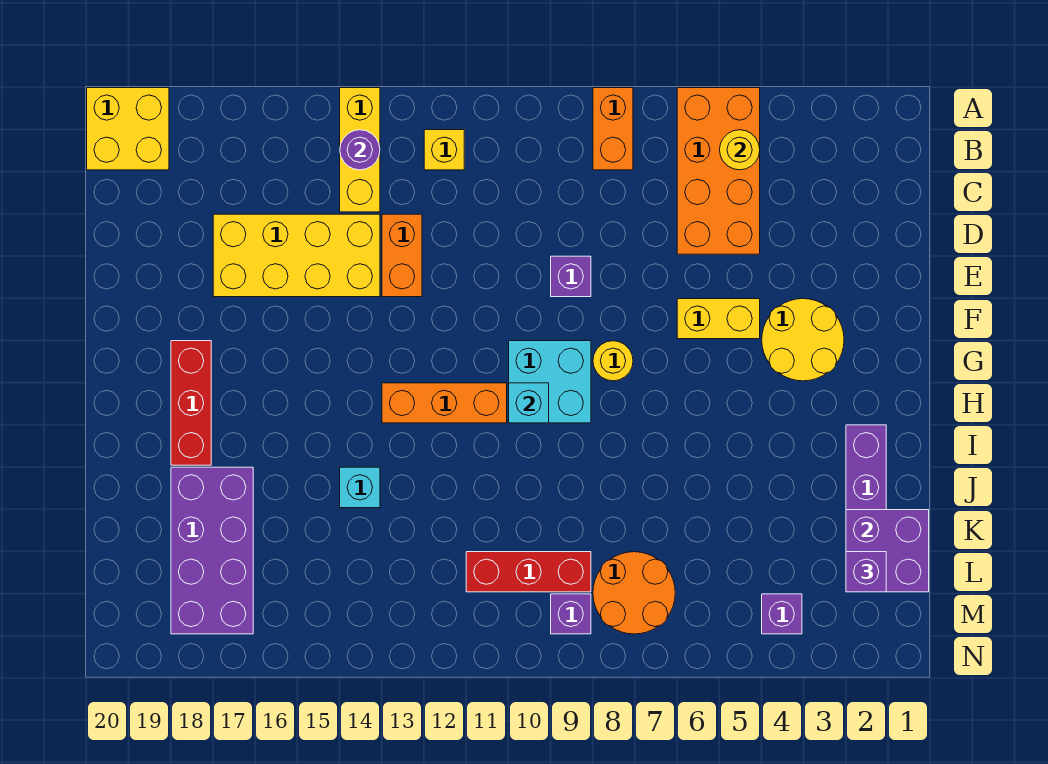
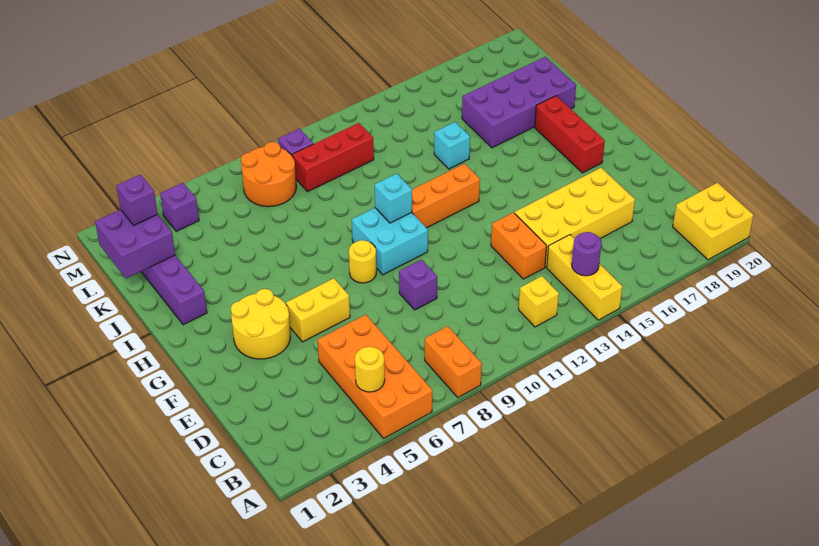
purple 2x4 brick [171,467,253,634] -> purple 2x4 brick turned to [462,57,576,148]

